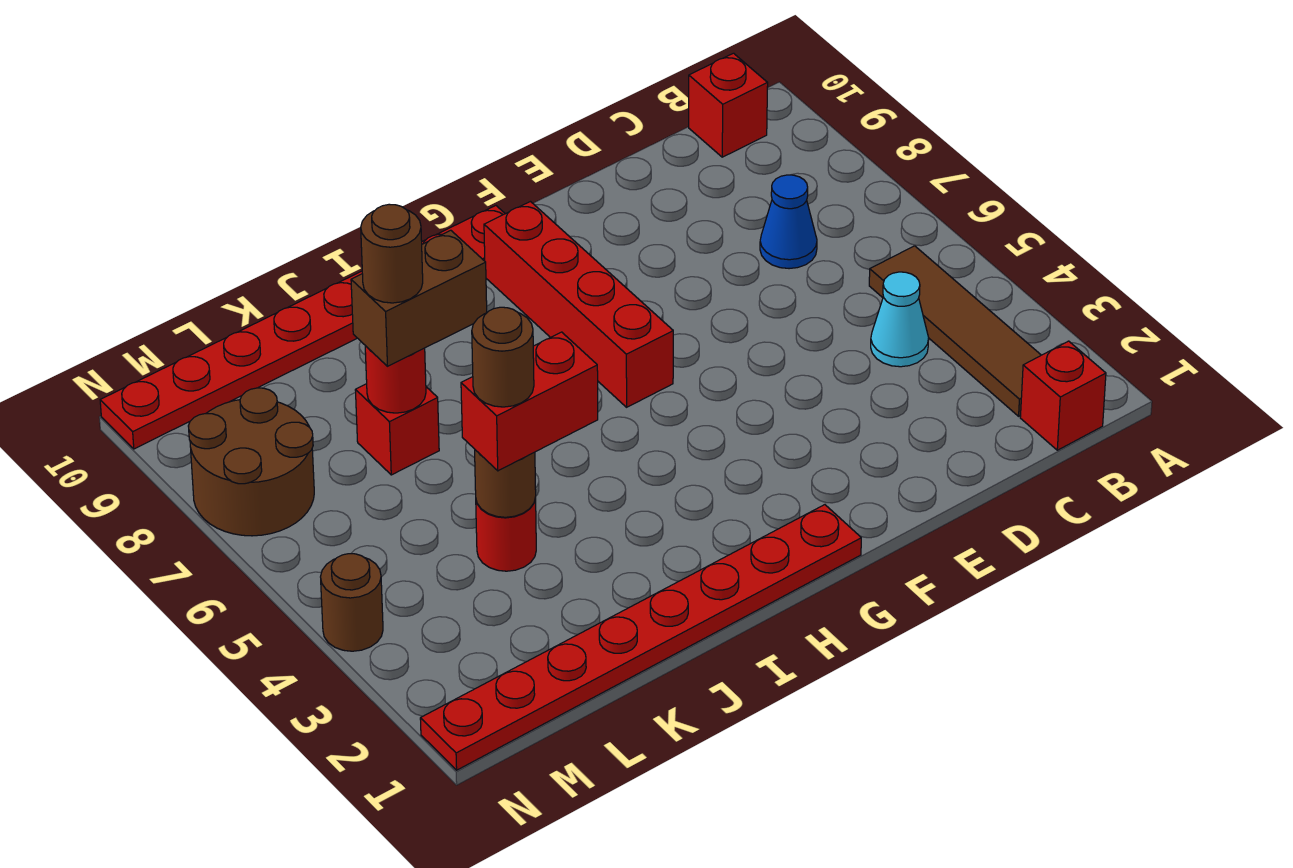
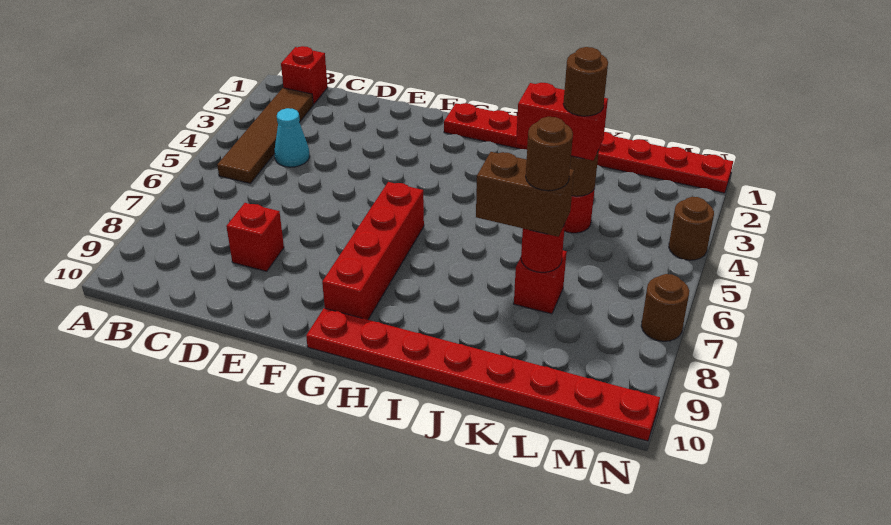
red 1x1 brick [689,53,768,157] -> red 1x1 brick moved to [226,203,284,271]
blue 1x1 cone [760,175,817,269] -> none
brown 2x2 round brick [188,388,314,536] -> brown 1x1 round brick [641,274,689,341]

